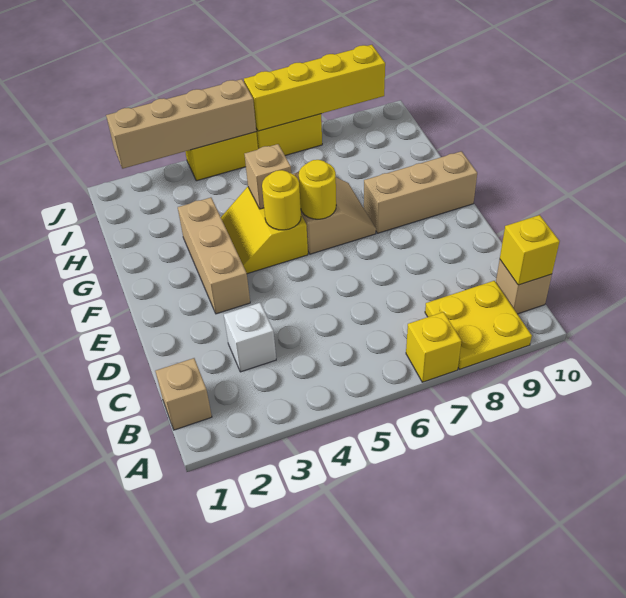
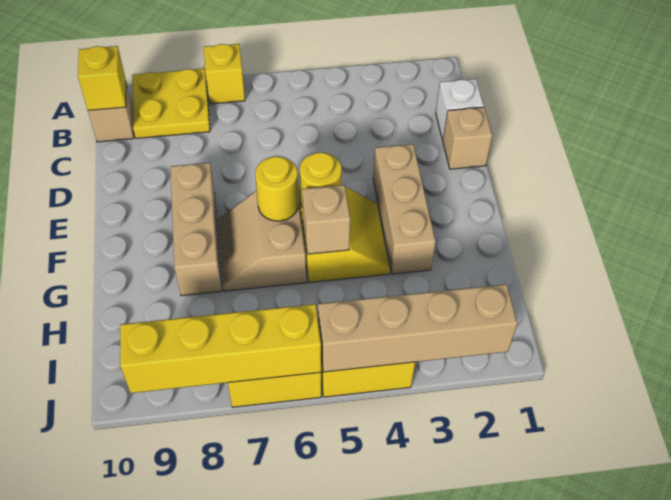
tan 1x1 brick [155,358,212,430] -> tan 1x1 brick moved to [443,107,492,169]
white 1x1 brick [224,303,276,372] -> white 1x1 brick moved to [436,79,484,140]
tan 1x3 brick [364,151,477,233] -> tan 1x3 brick turned to [170,163,222,296]

